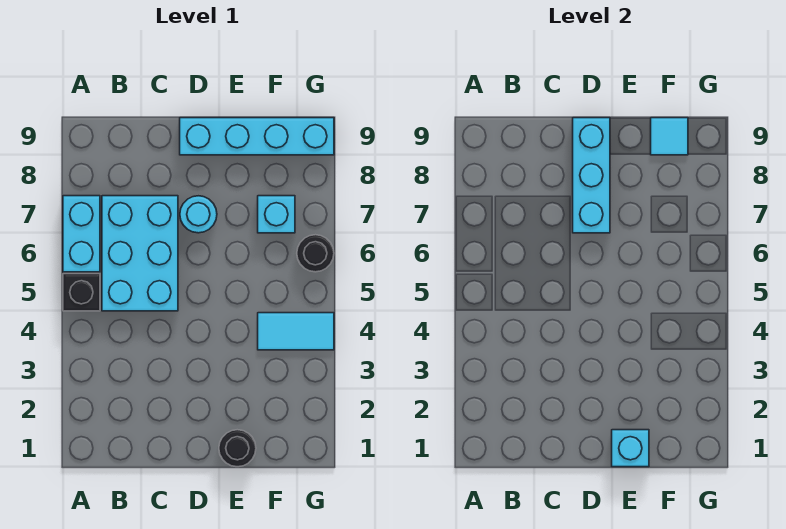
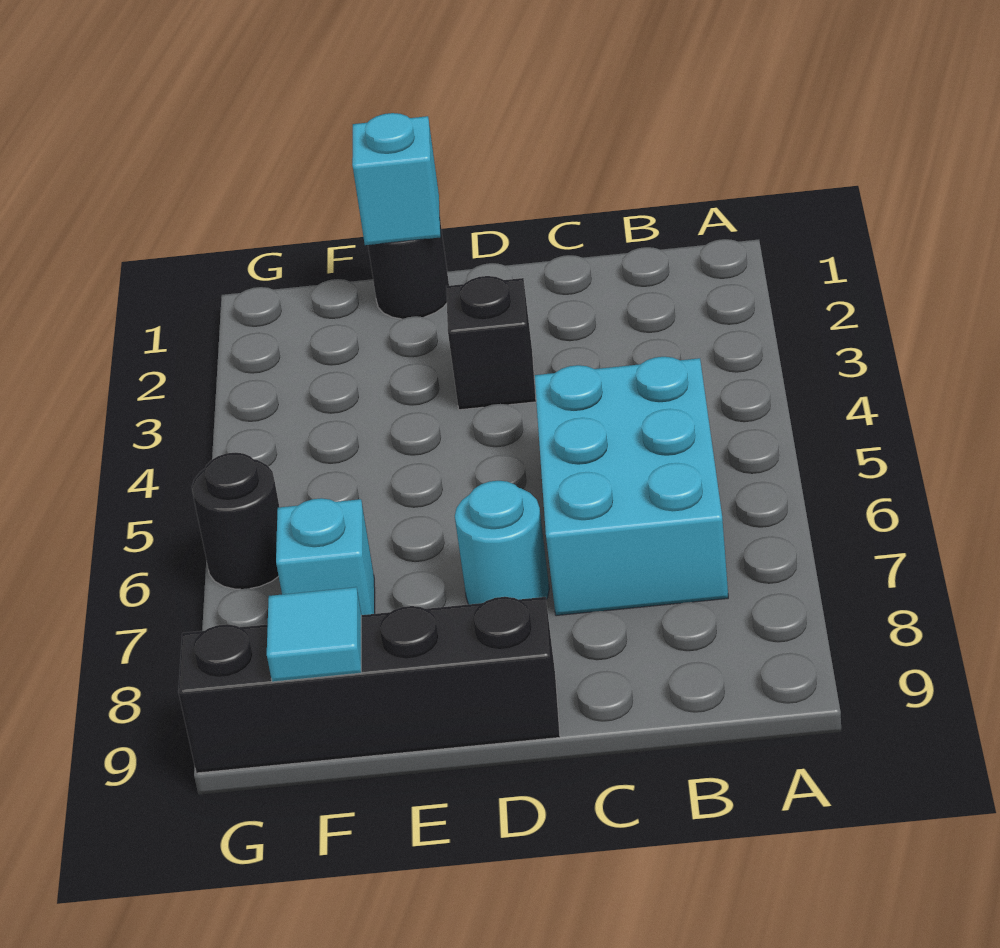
black 1x1 brick [63,274,100,311] -> black 1x1 brick moved to [446,276,536,410]
cyan 1x2 brick [63,196,100,272] -> none
cyan 1x3 brick [573,118,610,233] -> none
cyan 1x4 brick [180,118,334,155] -> black 1x4 brick [178,597,560,773]
cyan 1x2 tile [258,313,334,350] -> none

